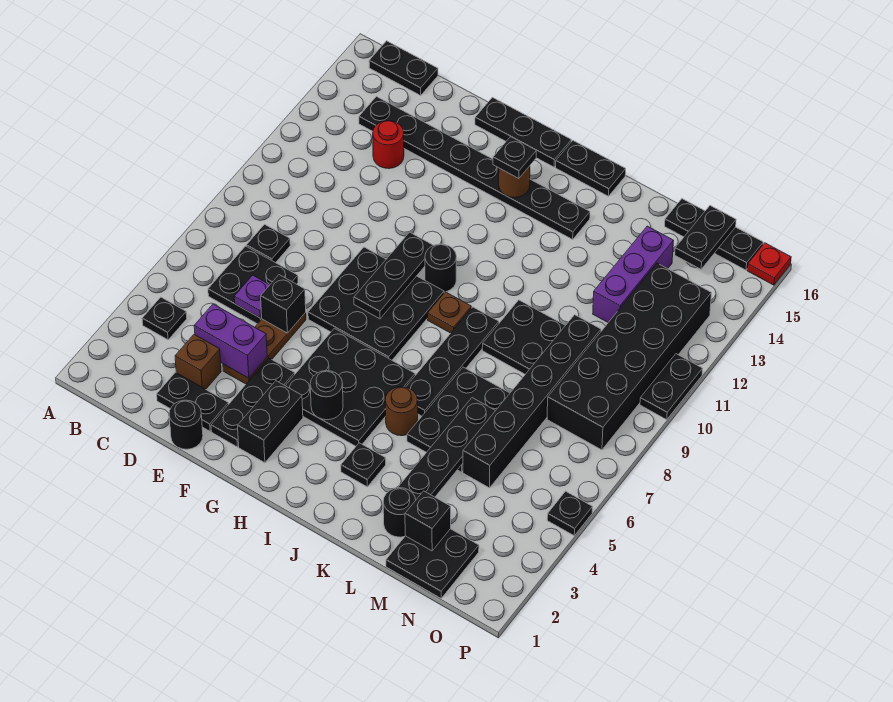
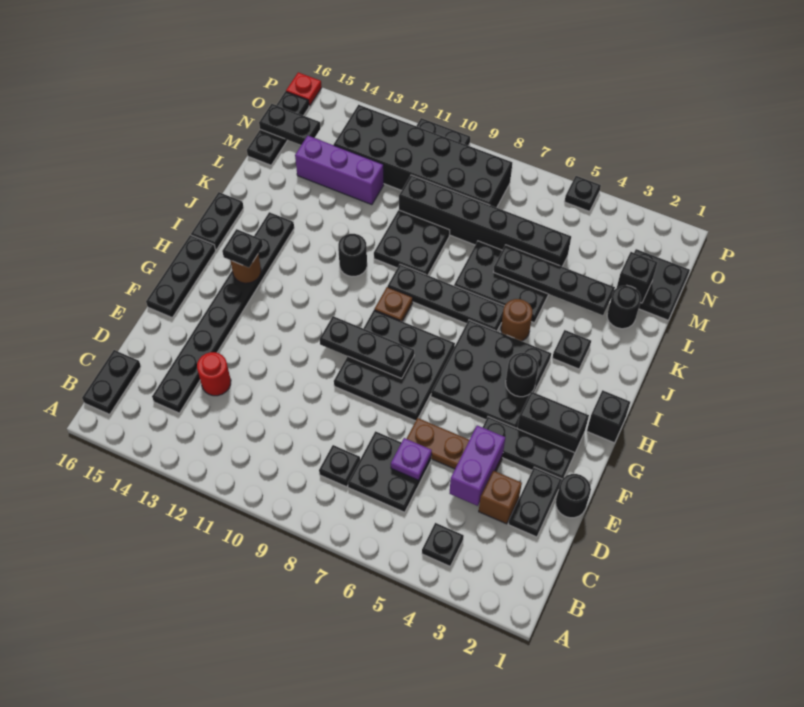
black 1x1 brick [261,275,306,333] -> black 1x1 brick moved to [587,390,630,443]
black 1x1 round brick [425,244,456,292] -> black 1x1 round brick moved to [338,234,367,277]

